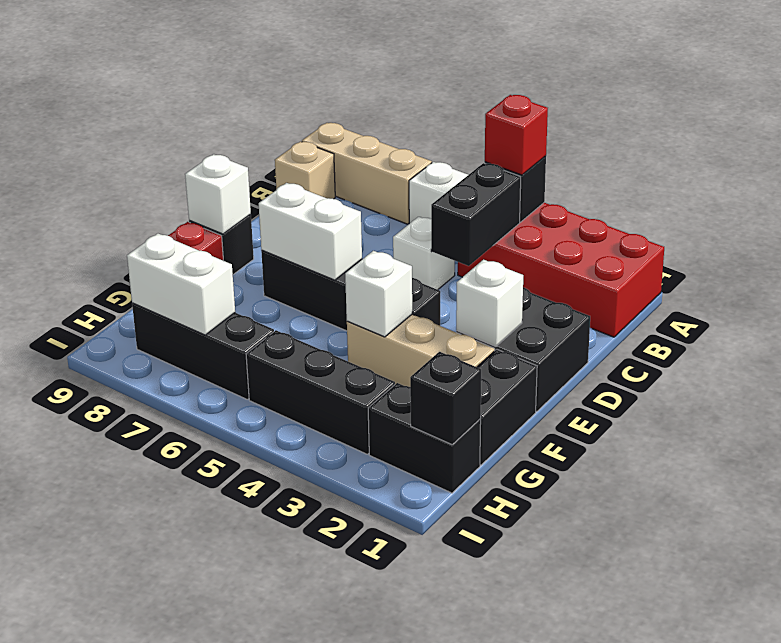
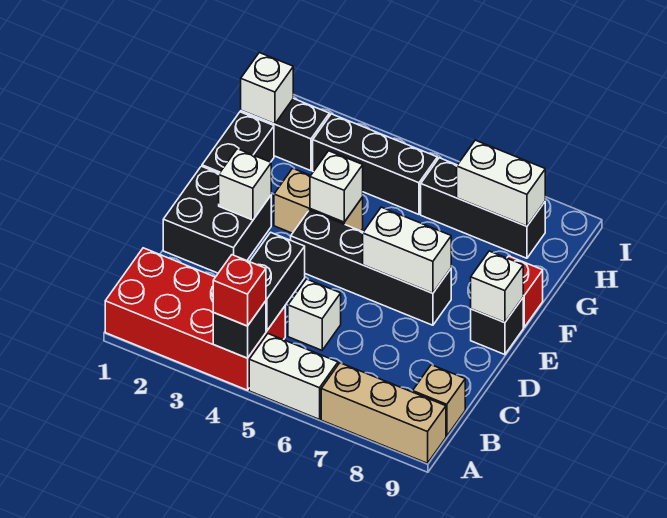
tan 1x3 brick [347,314,495,387] -> tan 1x2 brick [274,168,363,233]
black 1x1 brick [410,352,481,445] -> white 1x1 brick [241,53,293,124]

